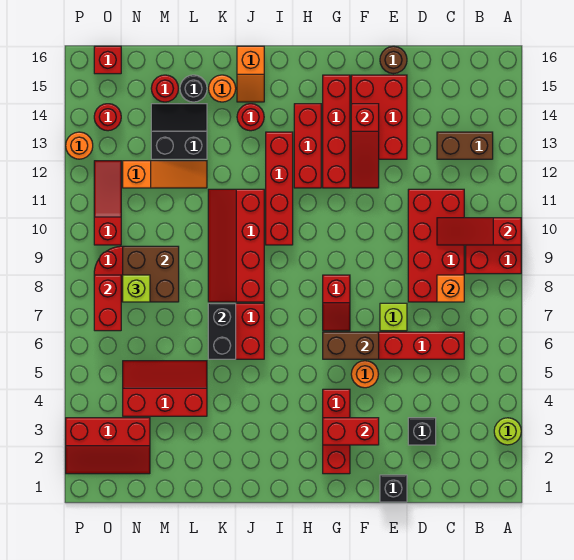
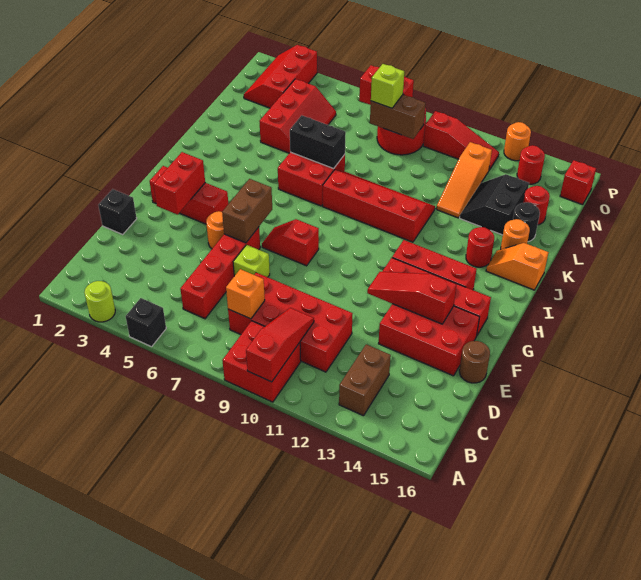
black 1x1 brick [408,418,436,445] -> black 1x1 brick moved to [126,298,166,347]
red 1x4 brick [266,132,293,245] -> none
black 2x2 slope [151,104,207,159] -> black 2x2 slope turned to [460,174,529,235]
brown 2x2 brick [123,246,179,302] -> brown 1x2 brick [370,95,425,139]

